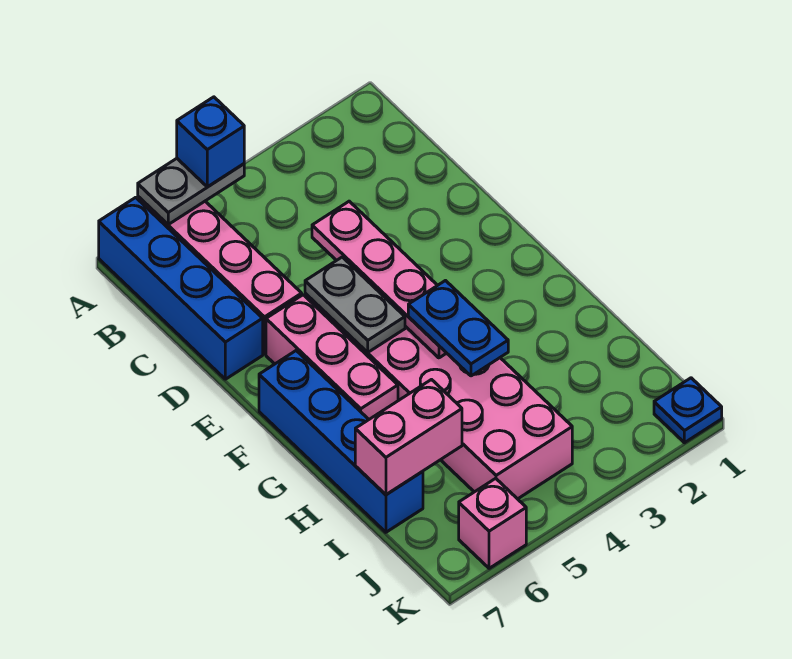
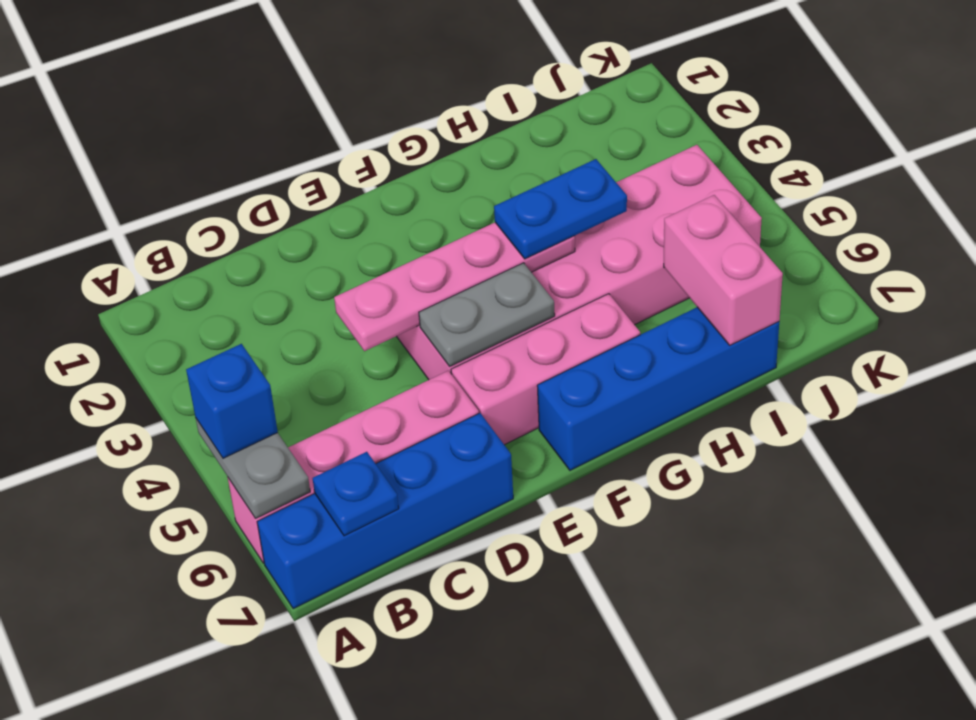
blue 1x1 plate [654,378,722,443] -> blue 1x1 plate moved to [313,452,399,536]
pink 1x1 brick [459,478,526,568] -> none

